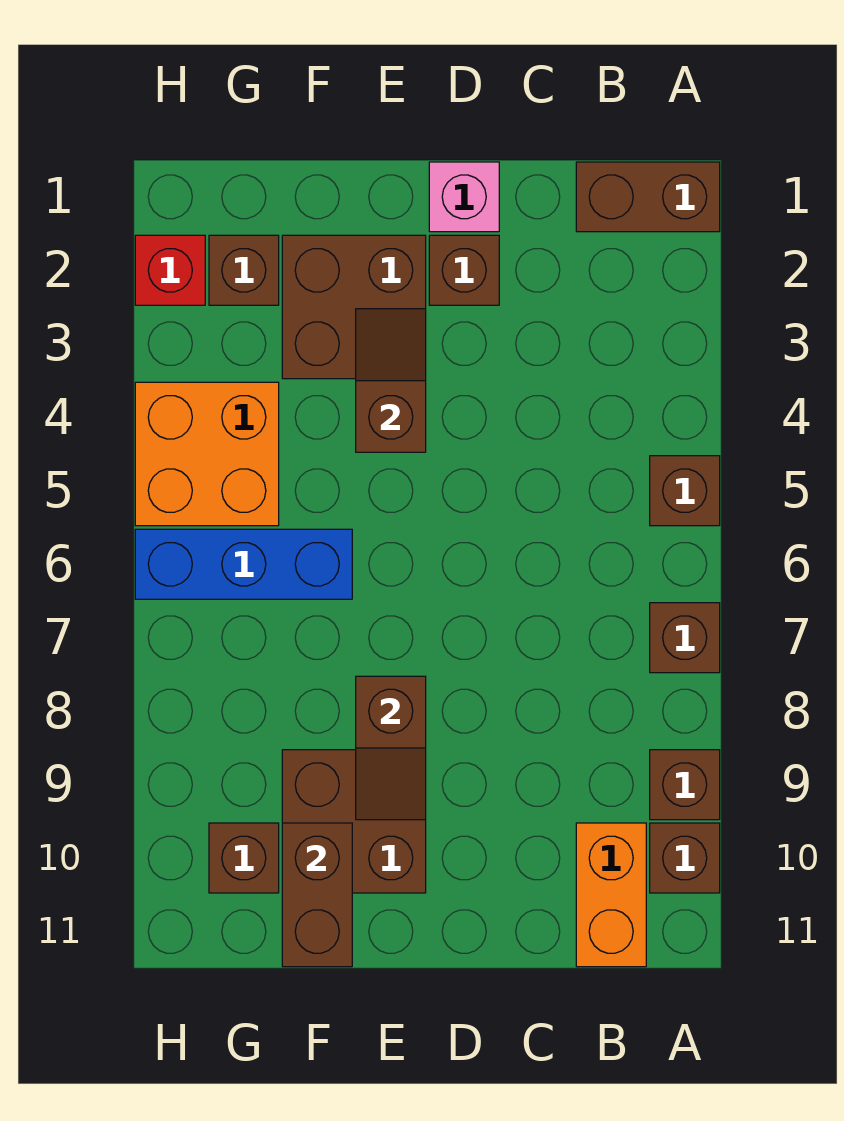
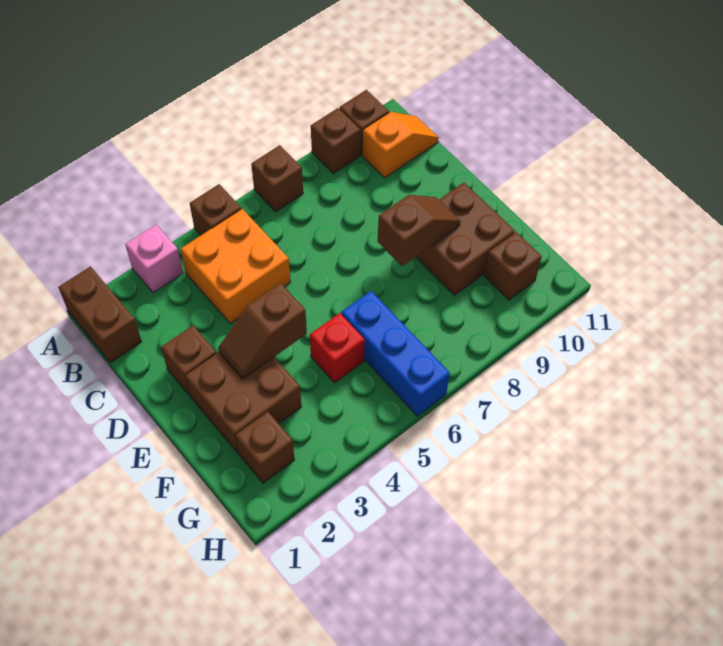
orange 1x2 brick [576,823,646,967] -> orange 1x2 slope [363,112,439,178]
pink 1x1 brick [429,162,499,232] -> pink 1x1 brick moved to [125,225,183,293]
brown 1x2 brick [282,823,352,967] -> none
orange 2x2 brick [135,382,279,526] -> orange 2x2 brick moved to [181,209,291,323]
red 1x1 brick [135,235,205,305] -> red 1x1 brick moved to [310,313,365,383]

